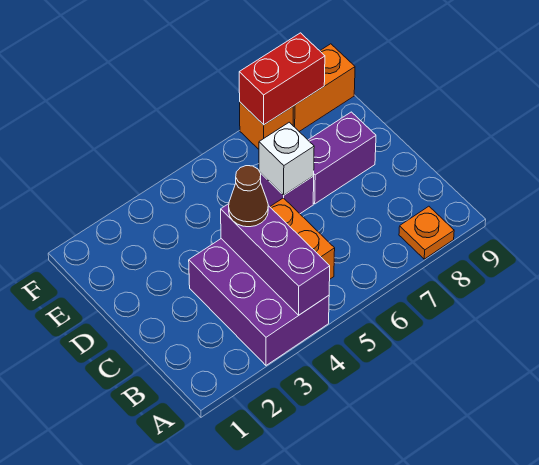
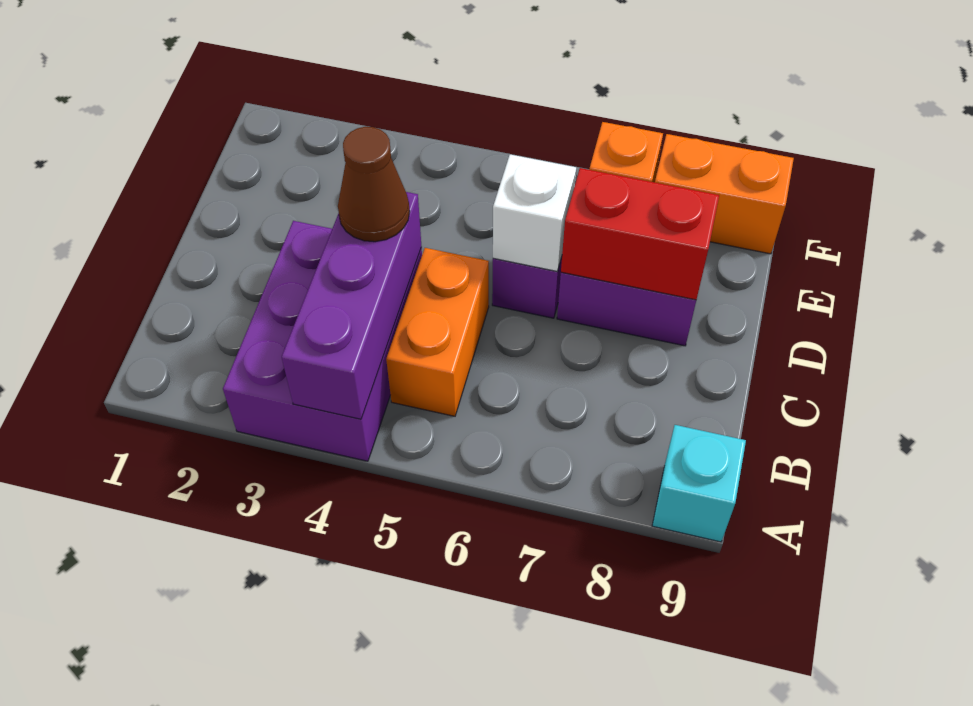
orange 1x1 plate [399,206,454,259] -> none
none -> cyan 1x1 brick [652,425,746,542]
red 1x2 brick [239,33,325,125] -> red 1x2 brick moved to [561,168,719,300]

